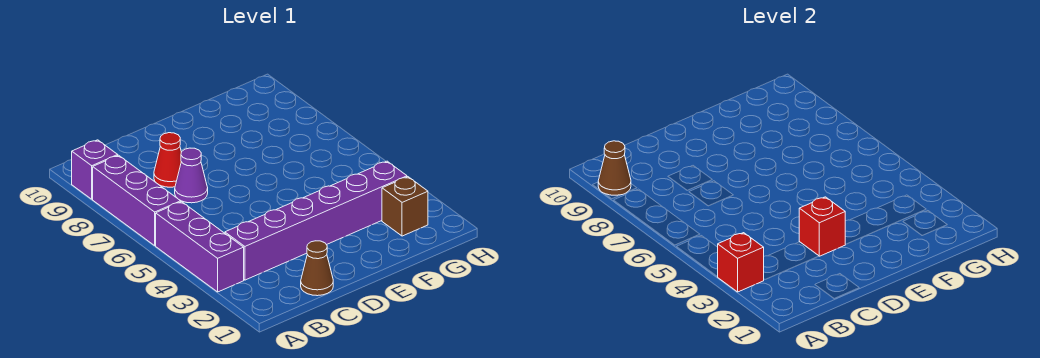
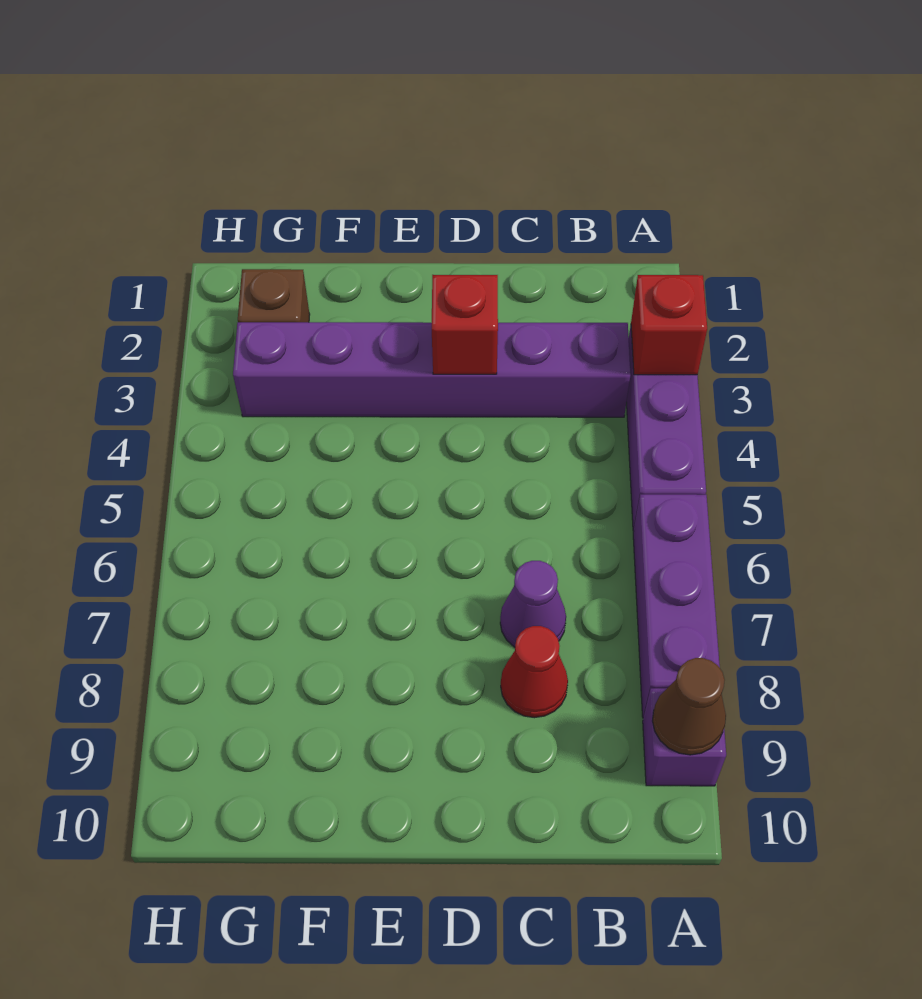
brown 1x1 cone [301,241,333,296] -> none

